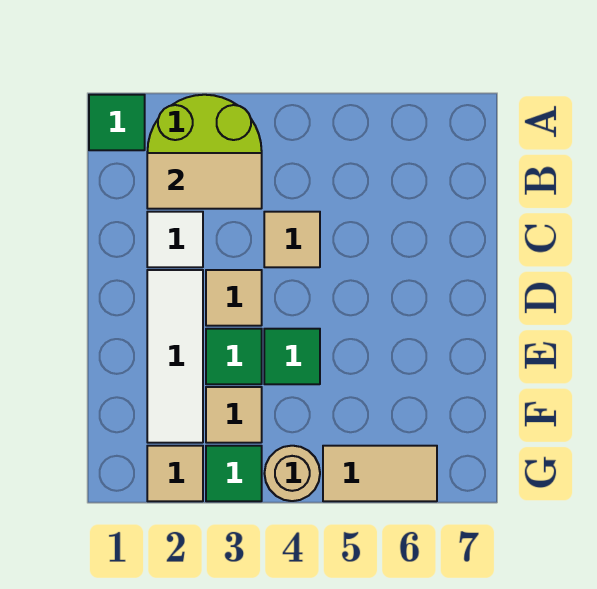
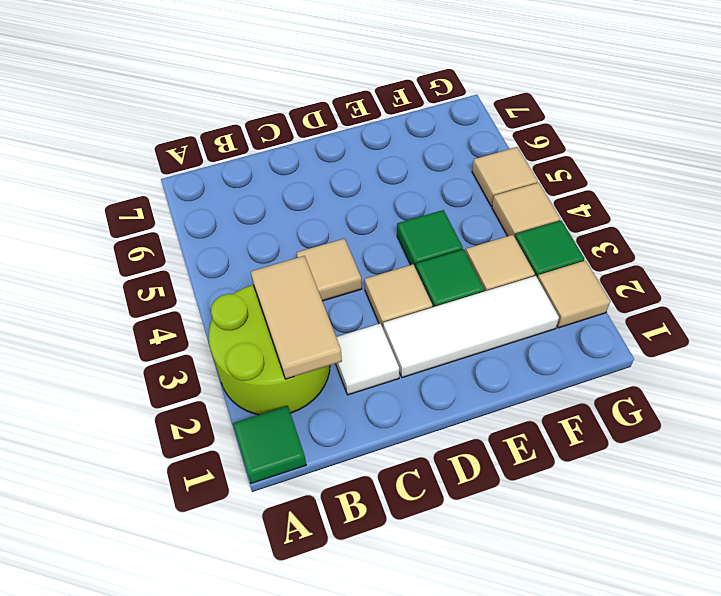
tan 1x1 round brick [264,446,320,501] -> tan 1x1 tile [492,183,560,237]
tan 1x2 tile [323,446,437,501] -> tan 1x1 tile [472,147,538,206]

